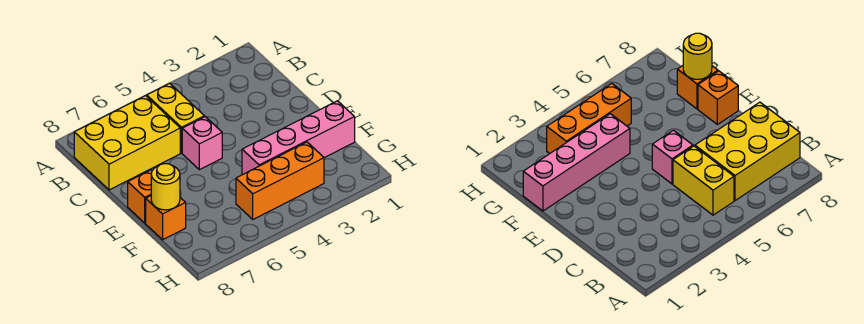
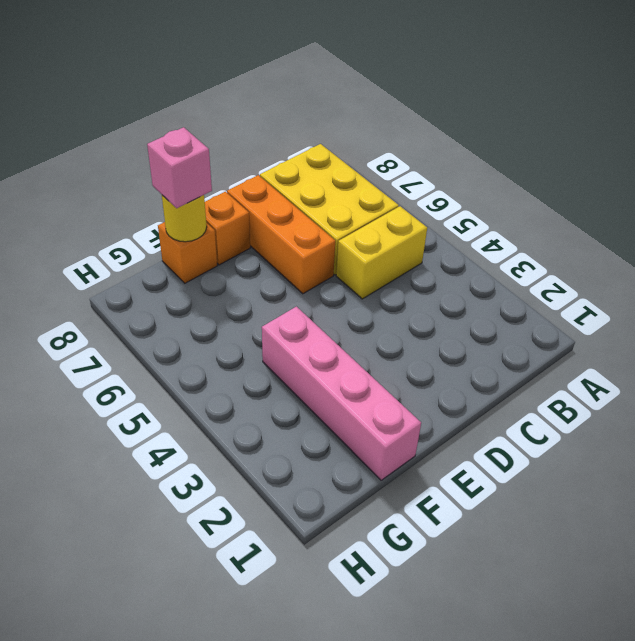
pink 1x1 brick [182,117,222,170] -> pink 1x1 brick moved to [147,127,212,208]
orange 1x3 brick [236,142,324,219] -> orange 1x3 brick moved to [227,175,335,294]

